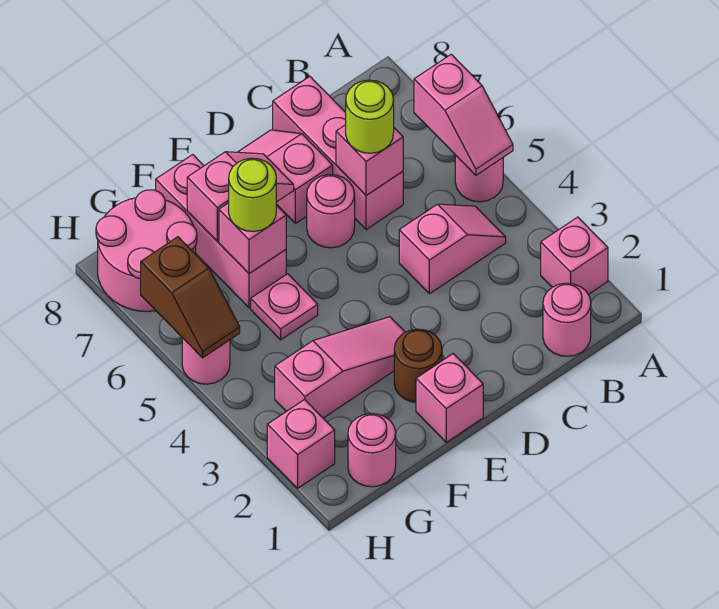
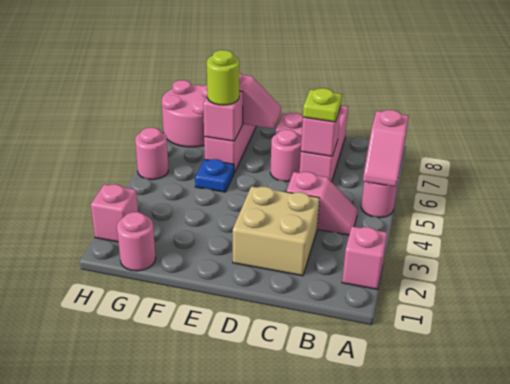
pink 1x1 round brick [543,283,591,356] -> none
none -> tan 2x2 brick [233,186,319,276]
lime 1x1 round brick [346,80,394,153] -> lime 1x1 plate [303,88,342,122]
pink 1x1 brick [416,354,483,442] -> none
brown 1x1 round brick [394,329,442,402] -> none
pink 1x3 slope [275,317,405,418] -> none
pink 1x1 plate [251,274,318,340] -> blue 1x1 plate [195,159,234,192]
brown 1x2 slope [141,237,240,358] -> none

